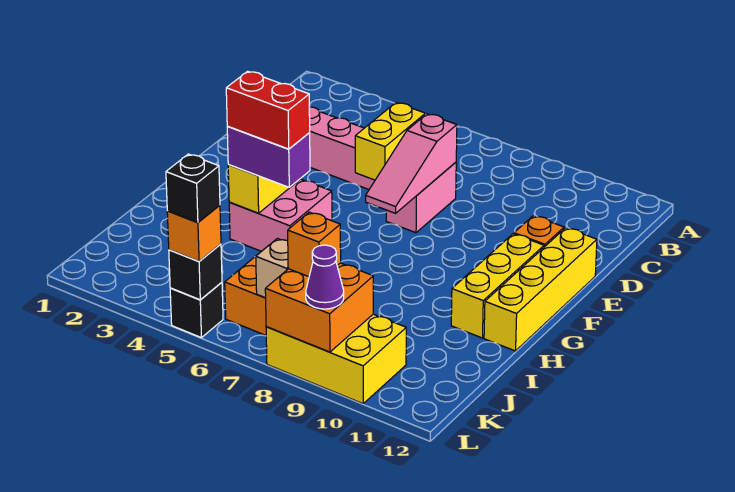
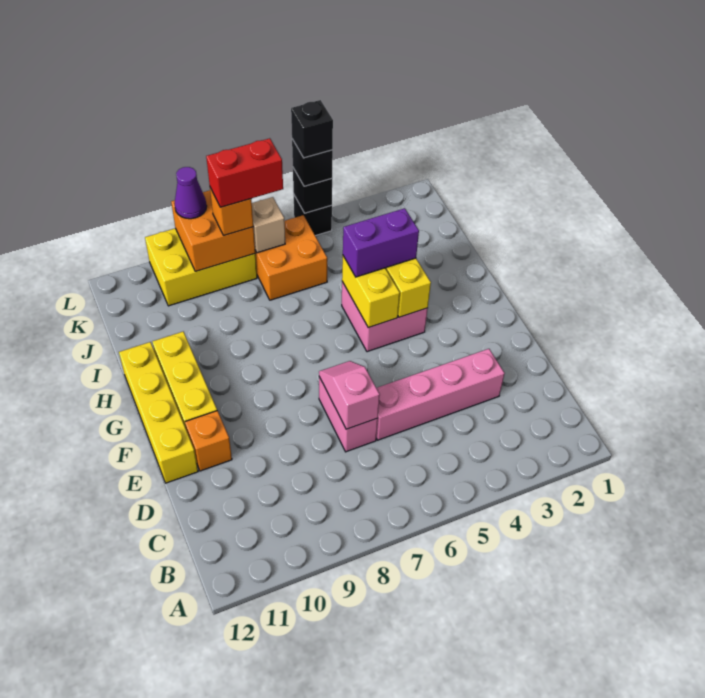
yellow 1x2 brick [355,103,425,180] -> yellow 1x2 brick moved to [342,256,400,328]
pink 1x3 slope [366,114,457,213] -> pink 1x2 slope [319,361,380,429]
red 1x2 brick [226,71,310,149] -> red 1x2 brick moved to [206,138,283,207]
orange 1x1 brick [167,205,221,261] -> black 1x1 brick [292,139,333,186]

